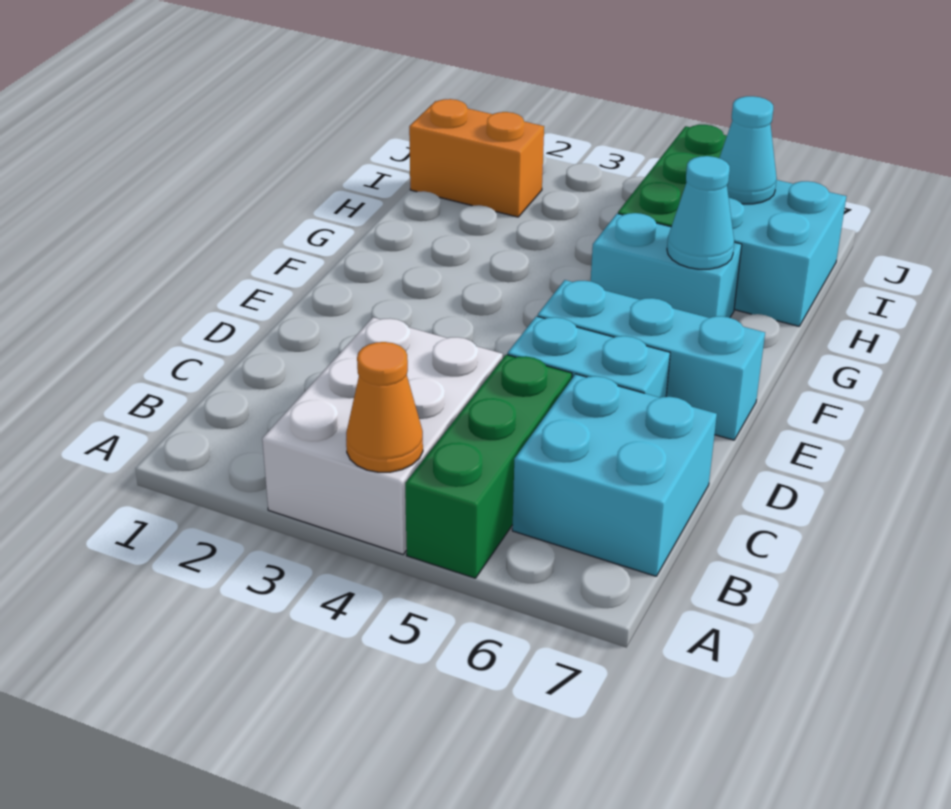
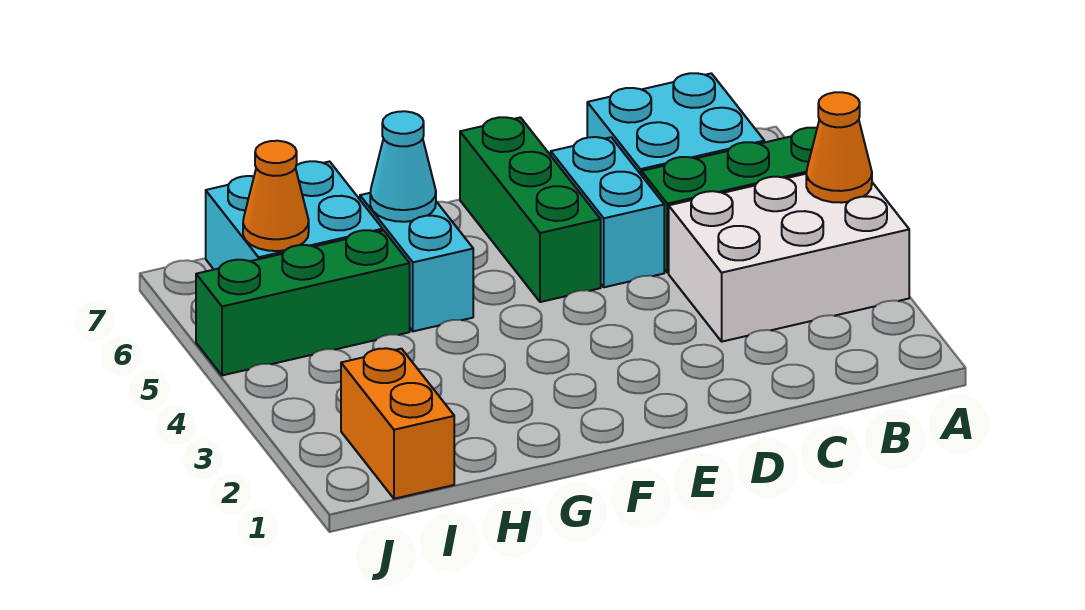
cyan 1x3 brick [538,280,765,440] -> green 1x3 brick [460,117,601,302]
cyan 1x1 cone [719,96,777,204] -> orange 1x1 cone [243,141,309,251]

